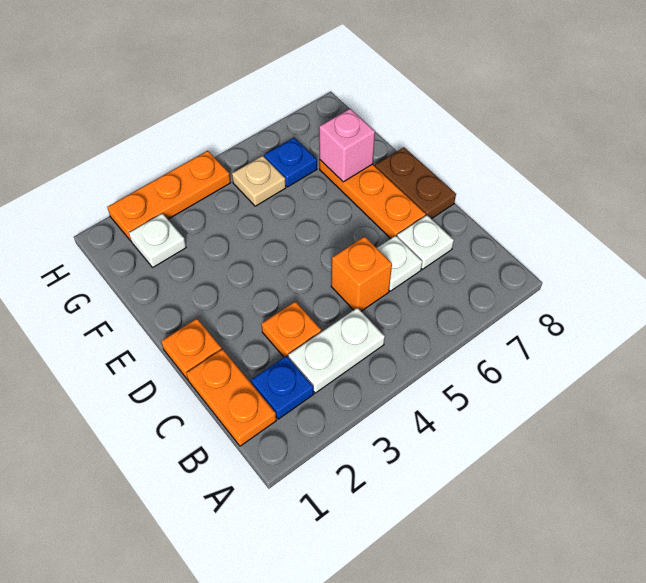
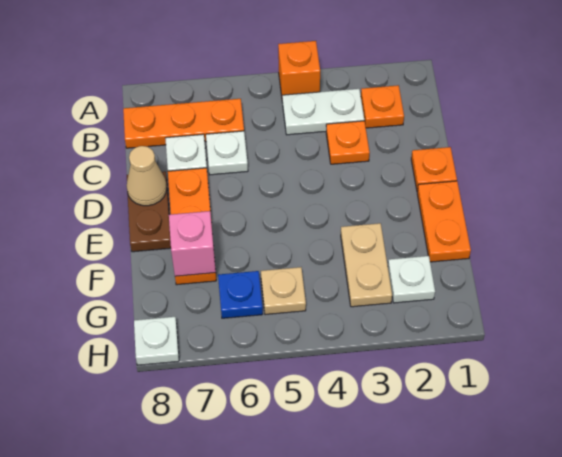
orange 1x2 plate [186,349,276,446] -> orange 1x2 plate moved to [417,181,471,262]
blue 1x1 plate [251,356,314,419] -> orange 1x1 plate [361,85,404,128]
orange 1x1 brick [331,236,392,311] -> orange 1x1 brick moved to [278,41,320,96]
none -> tan 1x1 cone [127,146,167,206]
none -> tan 1x2 plate [341,223,392,307]
orange 1x3 plate [107,151,231,241] -> orange 1x3 plate moved to [123,99,244,148]
none -> white 1x1 plate [134,317,179,365]

